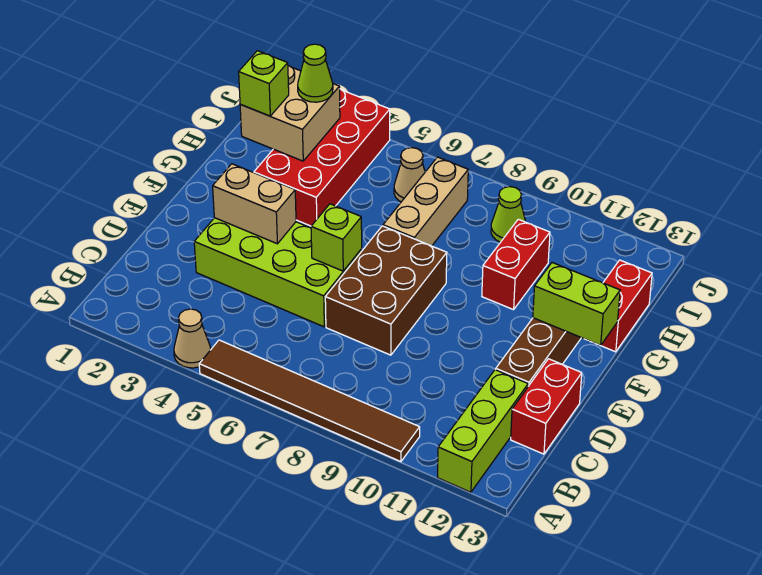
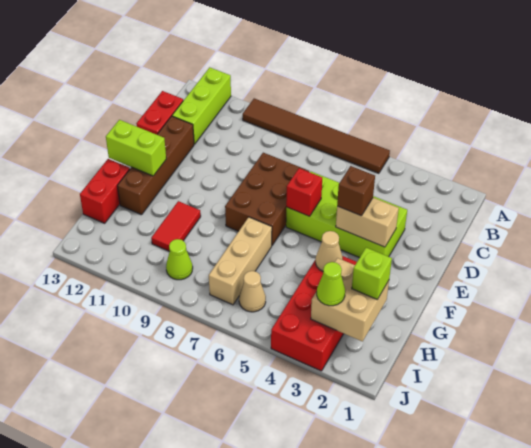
tan 1x1 cone [174,309,211,368] -> tan 1x1 cone moved to [316,231,343,271]
none -> brown 1x1 brick [337,166,375,216]
lime 1x1 brick [311,204,362,271] -> red 1x1 brick [286,168,322,216]
red 1x2 brick [482,219,550,310] -> red 1x2 tile [151,201,201,252]

